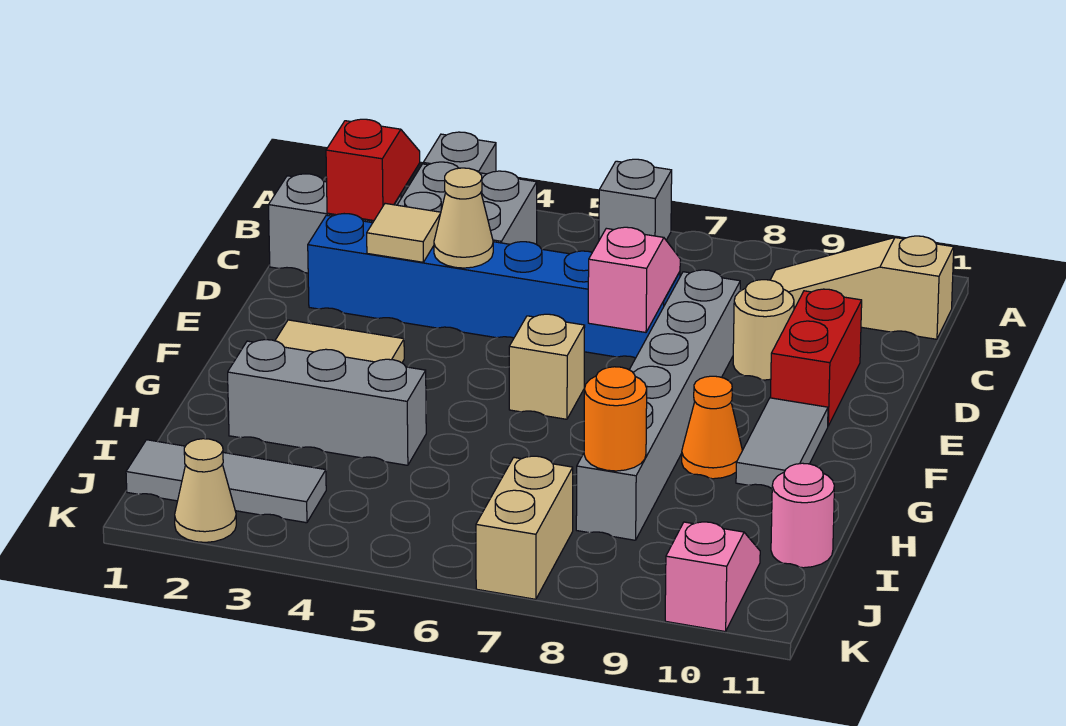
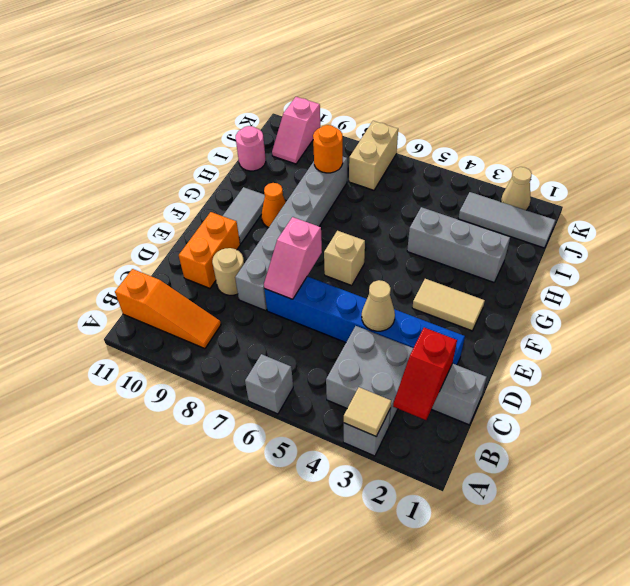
tan 1x3 slope [770,236,954,339] -> orange 1x3 slope [115,269,221,349]
tan 1x1 tile [367,203,441,262] -> tan 1x1 tile moved to [344,387,391,436]
red 1x2 brick [770,289,862,426] -> orange 1x2 brick [179,212,240,288]

